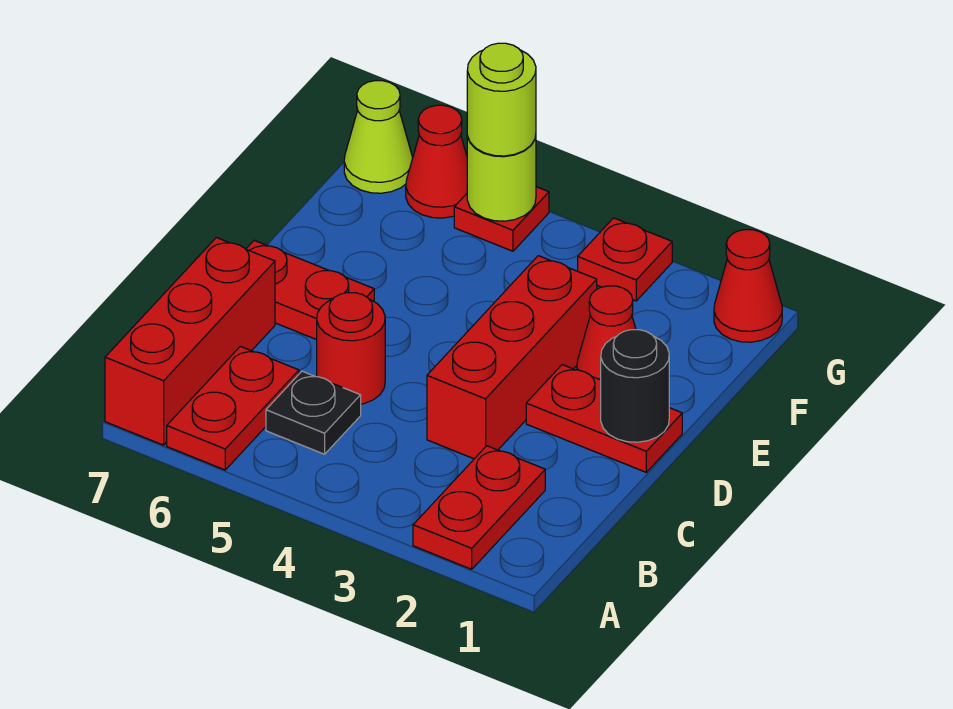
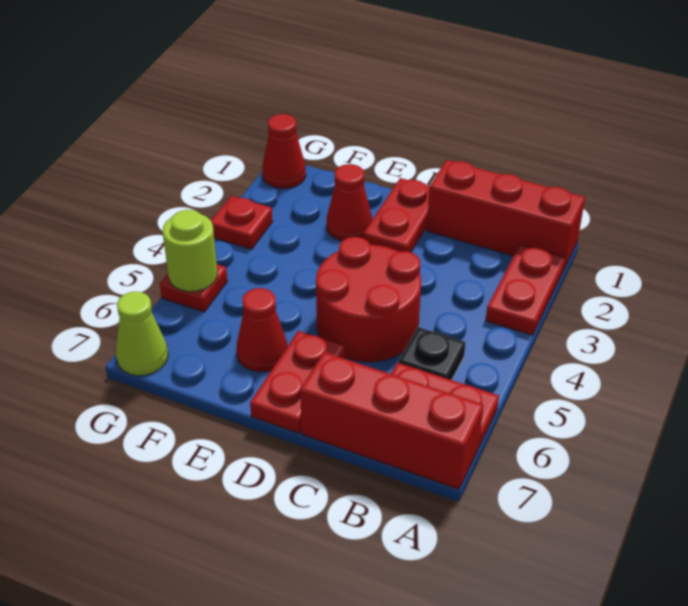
red 1x2 plate [413,446,545,569] -> red 1x2 plate turned to [486,245,565,335]
red 1x3 brick [427,256,597,459] -> red 1x3 brick moved to [427,160,585,269]
red 1x1 round brick [317,293,385,404] -> red 2x2 round brick [316,237,421,362]
black 1x1 round brick [601,330,669,442] -> none
lime 1x1 round brick [467,43,536,156] -> none
red 1x1 cone [406,105,467,218] -> red 1x1 cone moved to [237,288,287,372]

